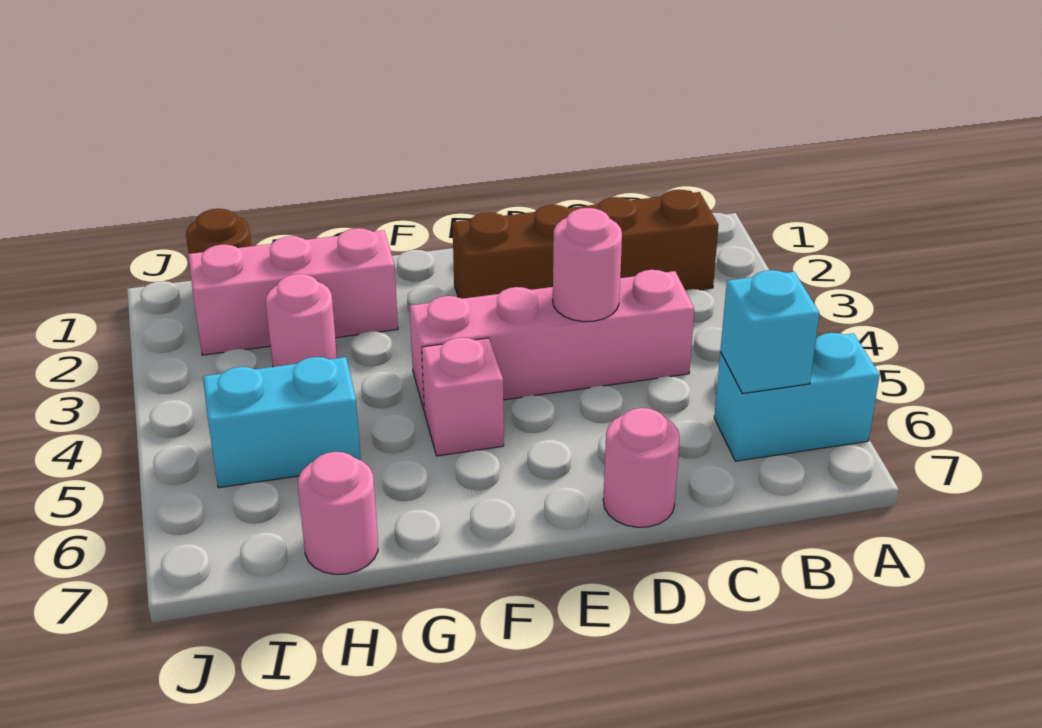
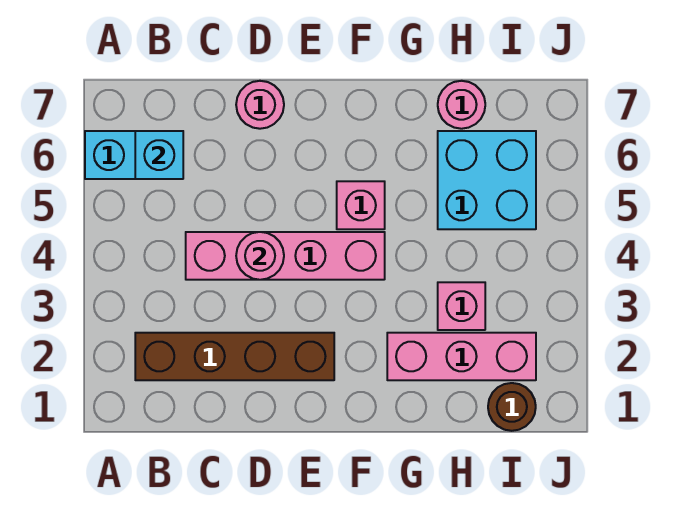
pink 1x1 round brick [266,274,337,367] -> pink 1x1 brick [438,282,485,330]
cyan 1x2 brick [203,357,361,488] -> cyan 2x2 brick [438,131,536,229]

